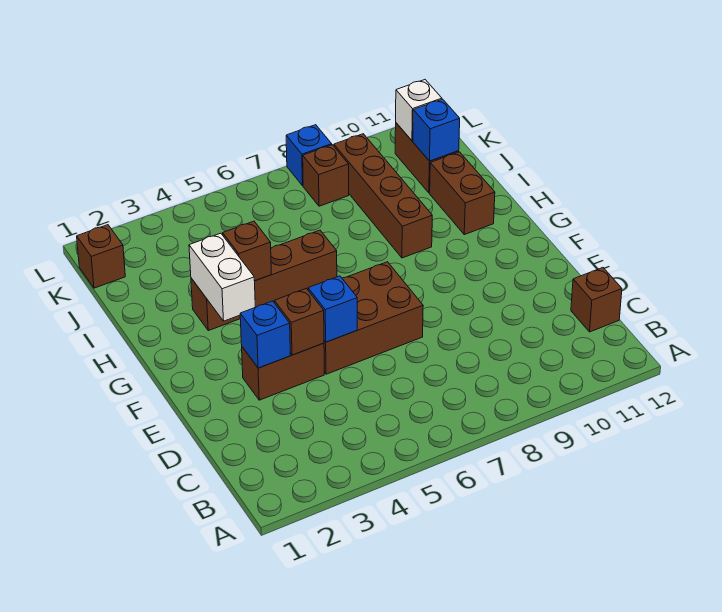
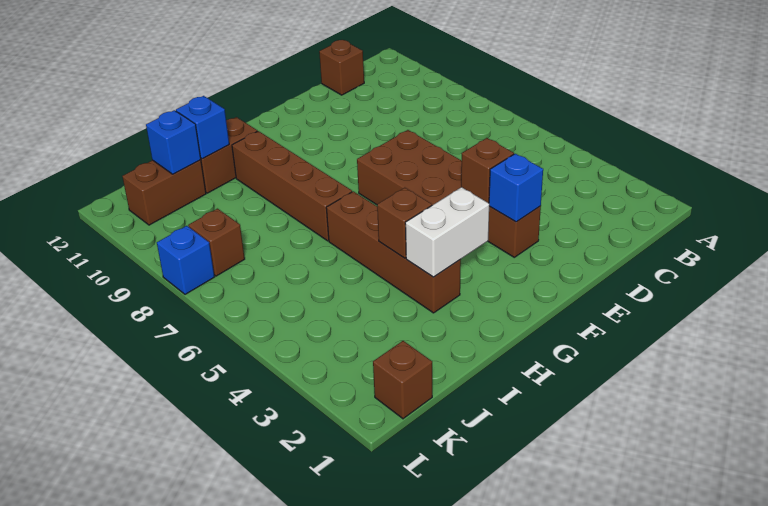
blue 1x1 brick [308,276,357,342] -> blue 1x1 brick moved to [176,96,229,159]
brown 1x4 brick [334,134,432,258] -> brown 1x4 brick turned to [232,131,352,241]
white 1x1 brick [396,80,442,141] -> none

